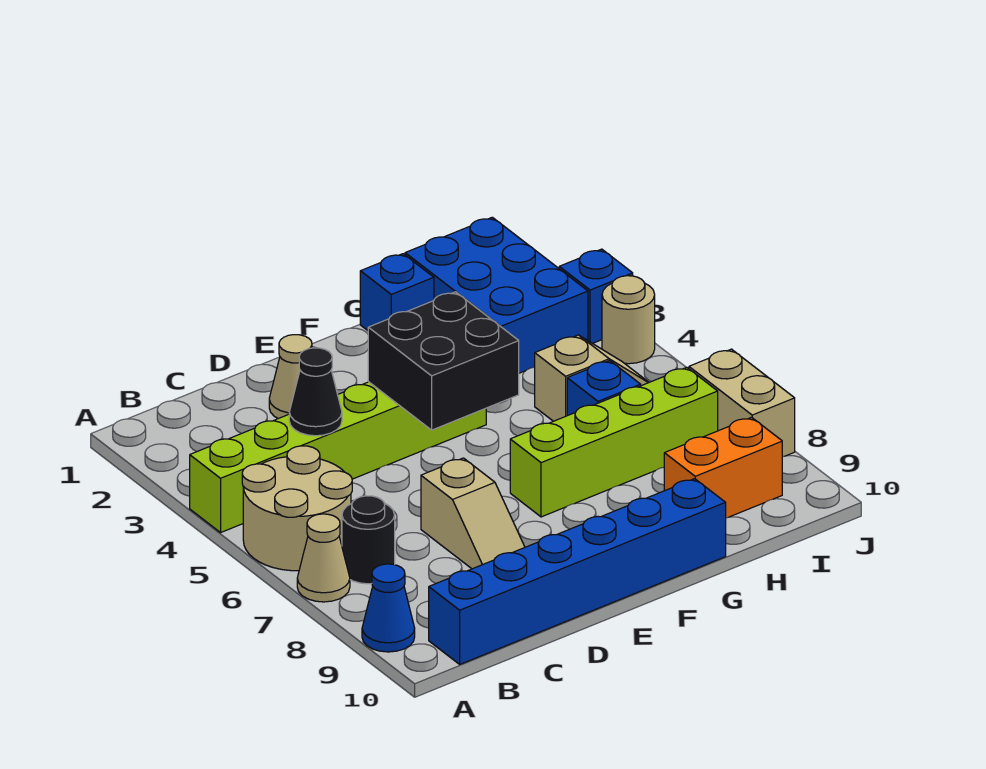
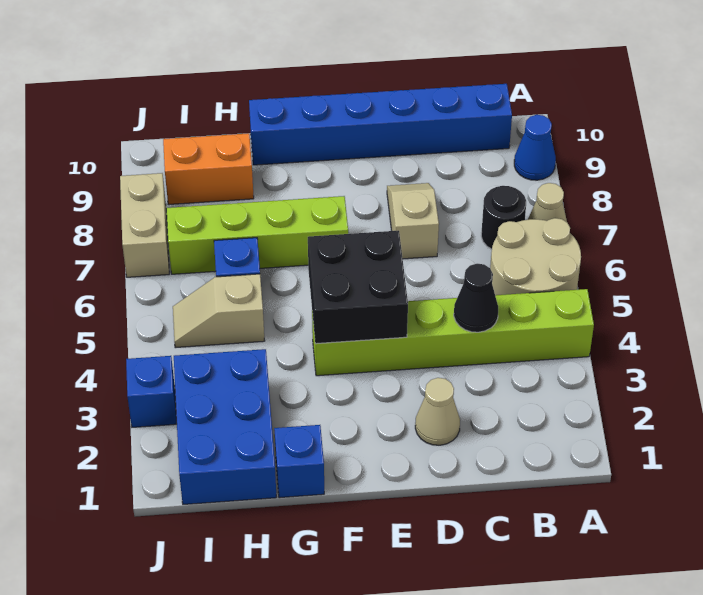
tan 1x1 round brick [602,276,655,364] -> none

